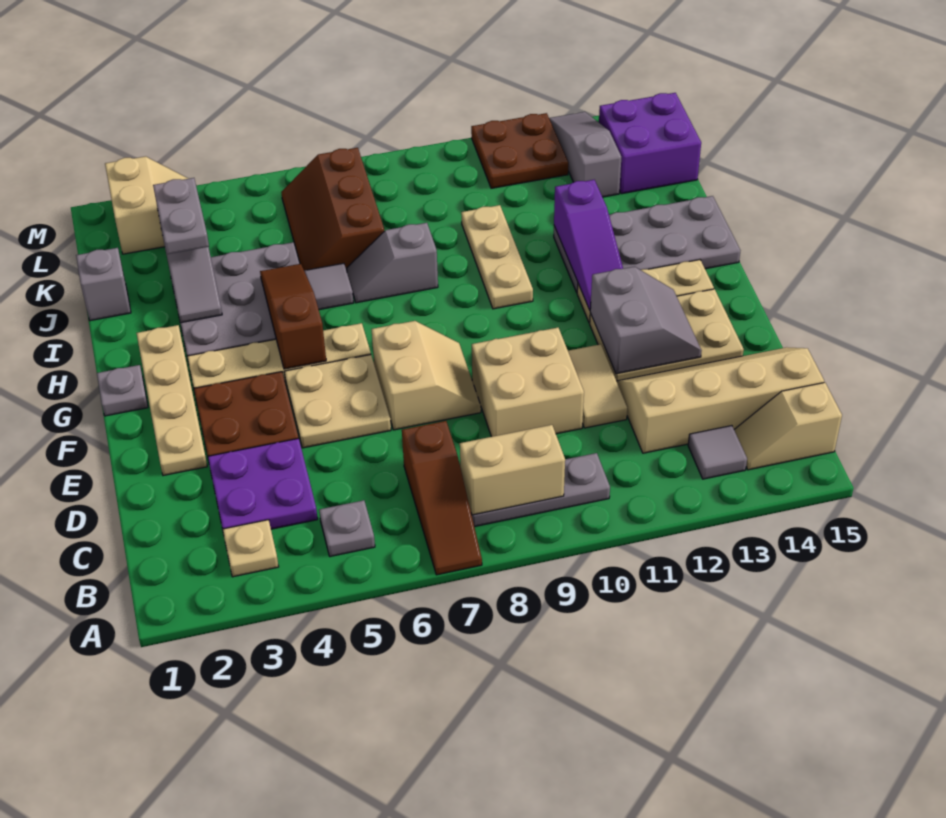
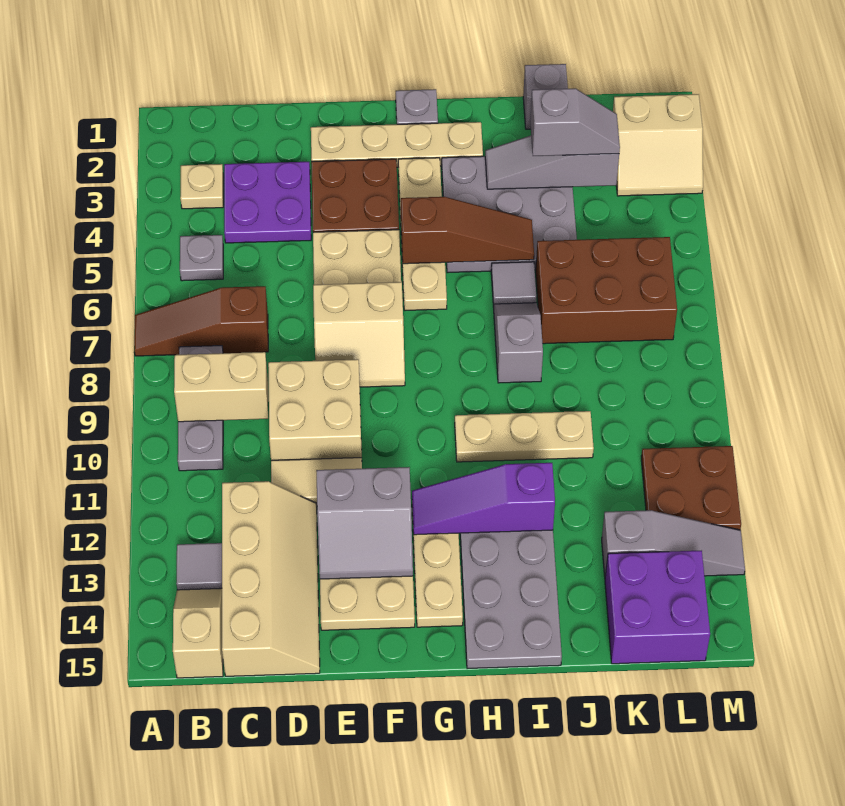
tan 1x2 brick [460,425,565,515] -> tan 1x2 brick turned to [174,352,268,422]
grey 1x2 plate [153,178,209,254] -> grey 1x2 slope [530,88,620,156]
brown 2x3 slope [281,148,384,271] -> brown 2x3 brick [536,237,677,344]

